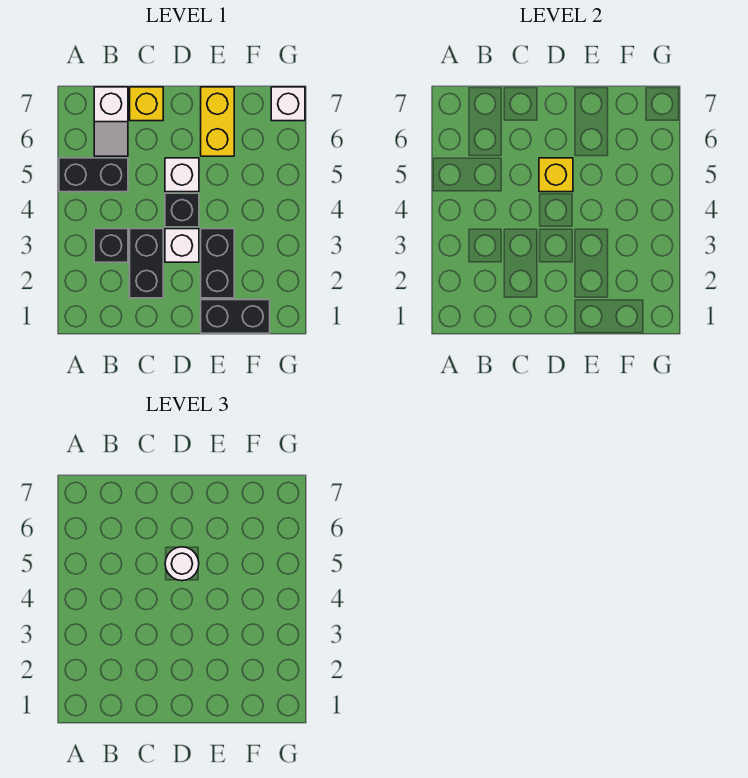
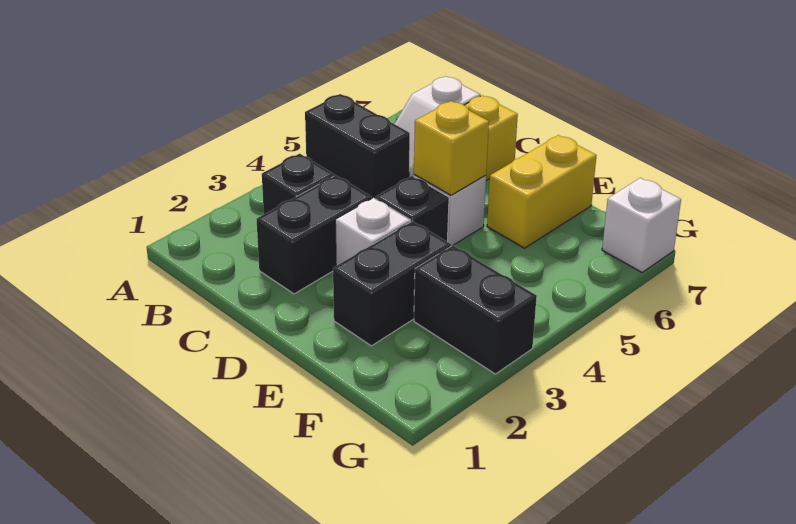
white 1x1 round brick [165,547,199,581] -> none
black 1x2 brick [201,300,270,333] -> black 1x2 brick moved to [414,246,537,374]

